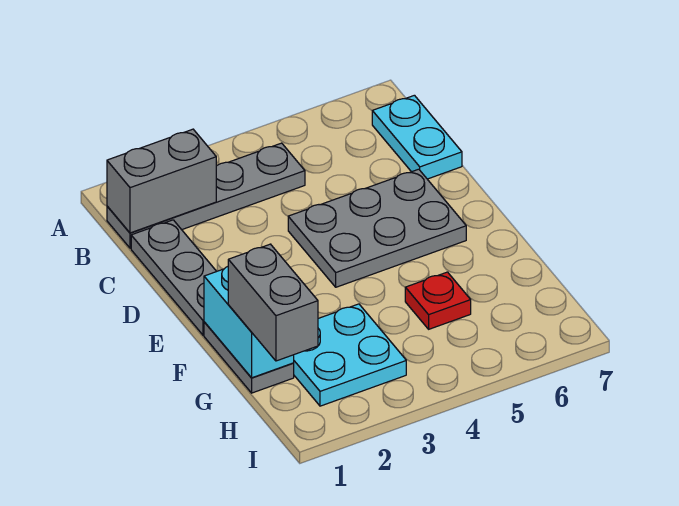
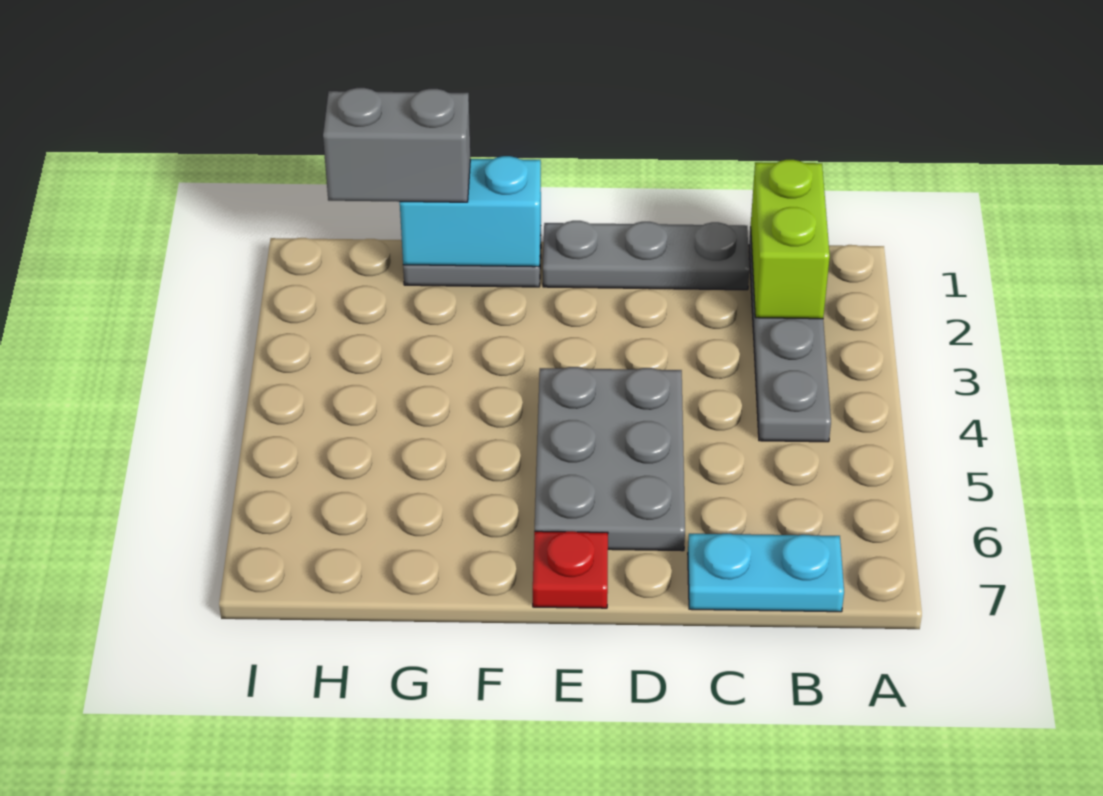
grey 1x2 brick [107,129,216,233] -> lime 1x2 brick [751,160,830,319]
cyan 2x2 plate [294,304,406,406] -> none
red 1x1 plate [405,272,471,329] -> red 1x1 plate moved to [533,531,608,608]

